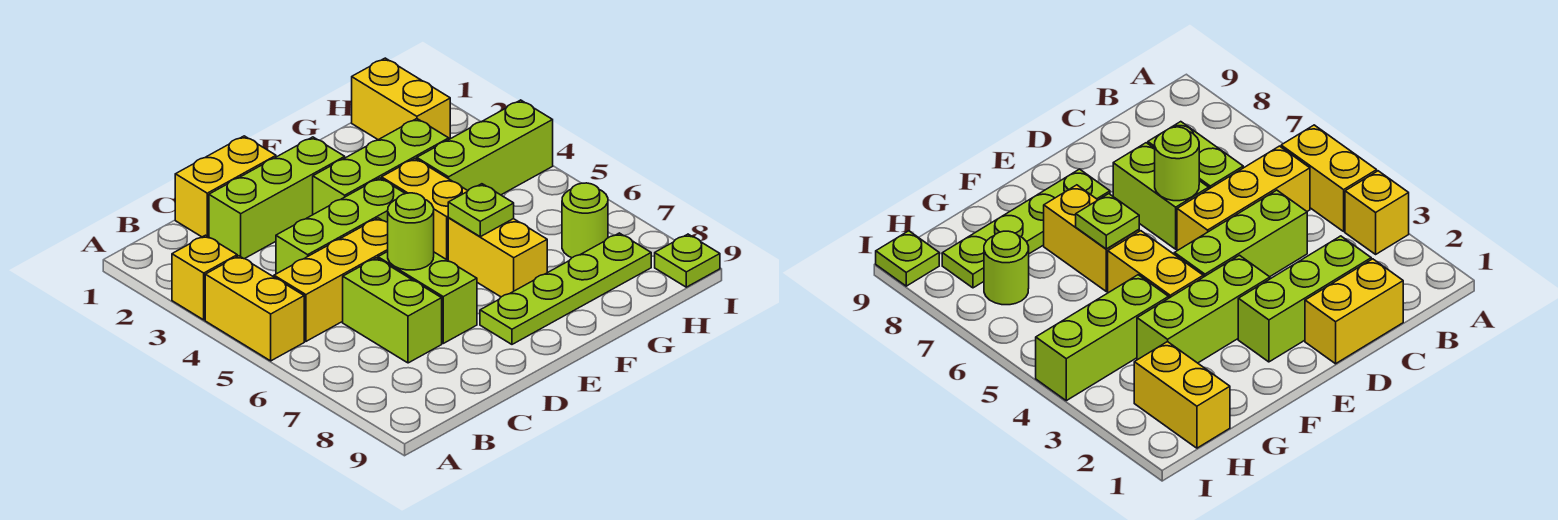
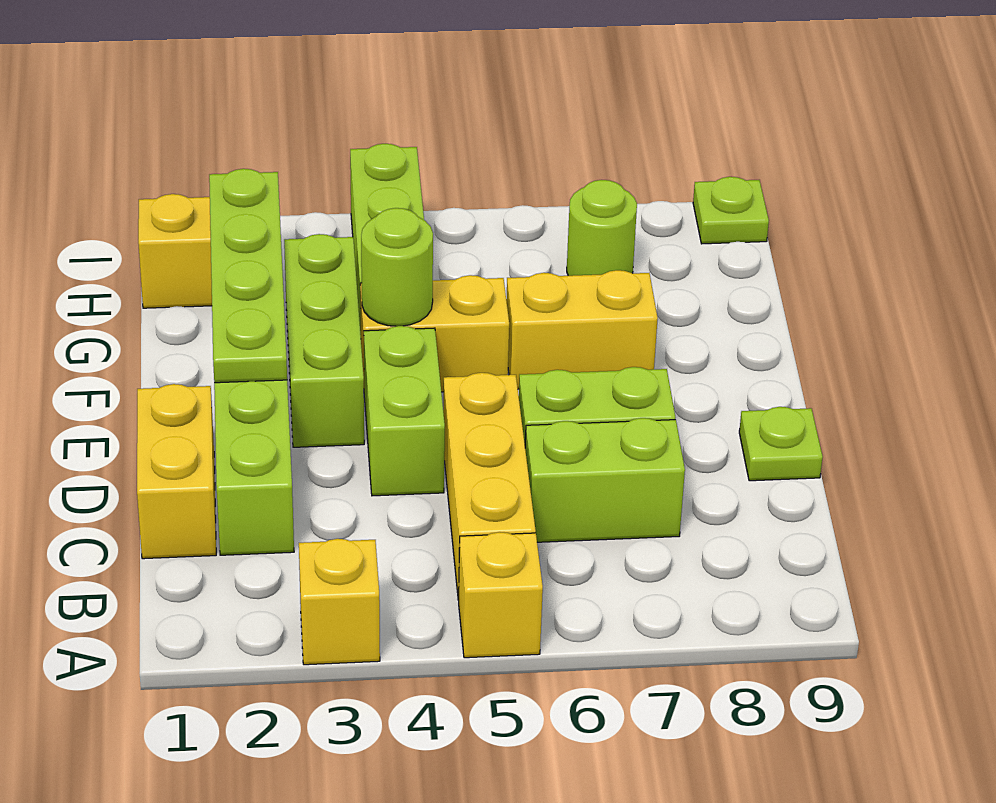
yellow 1x2 brick [205,256,304,361] -> yellow 1x1 brick [459,532,543,658]
lime 1x3 brick [276,178,405,274] -> lime 1x2 brick [364,326,445,496]
lime 1x1 round brick [388,193,434,270] -> lime 1x1 round brick moved to [361,208,433,326]
lime 1x4 plate [480,233,651,344] -> lime 1x4 plate moved to [209,169,287,383]
lime 1x1 plate [448,184,514,237] -> lime 1x1 plate moved to [739,407,823,481]

